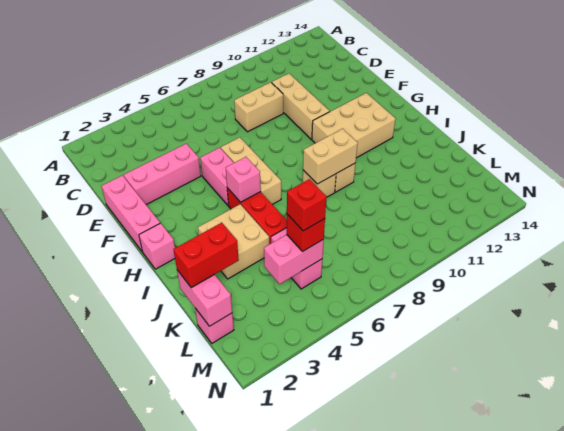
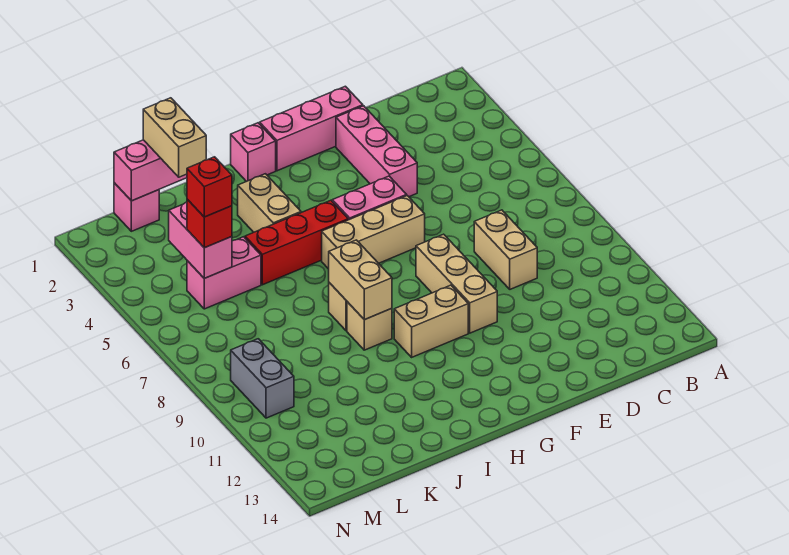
tan 1x3 brick [272,74,330,139] -> tan 1x3 brick turned to [416,234,497,333]
tan 2x3 brick [312,93,396,158] -> tan 1x2 brick [394,285,468,357]
pink 1x1 brick [226,157,261,202] -> none
tan 2x2 brick [198,204,269,279] -> tan 1x2 brick [238,174,301,232]
red 1x2 brick [173,223,239,288] -> tan 1x2 brick [143,98,206,177]
none -> grey 1x2 brick [231,339,294,418]

